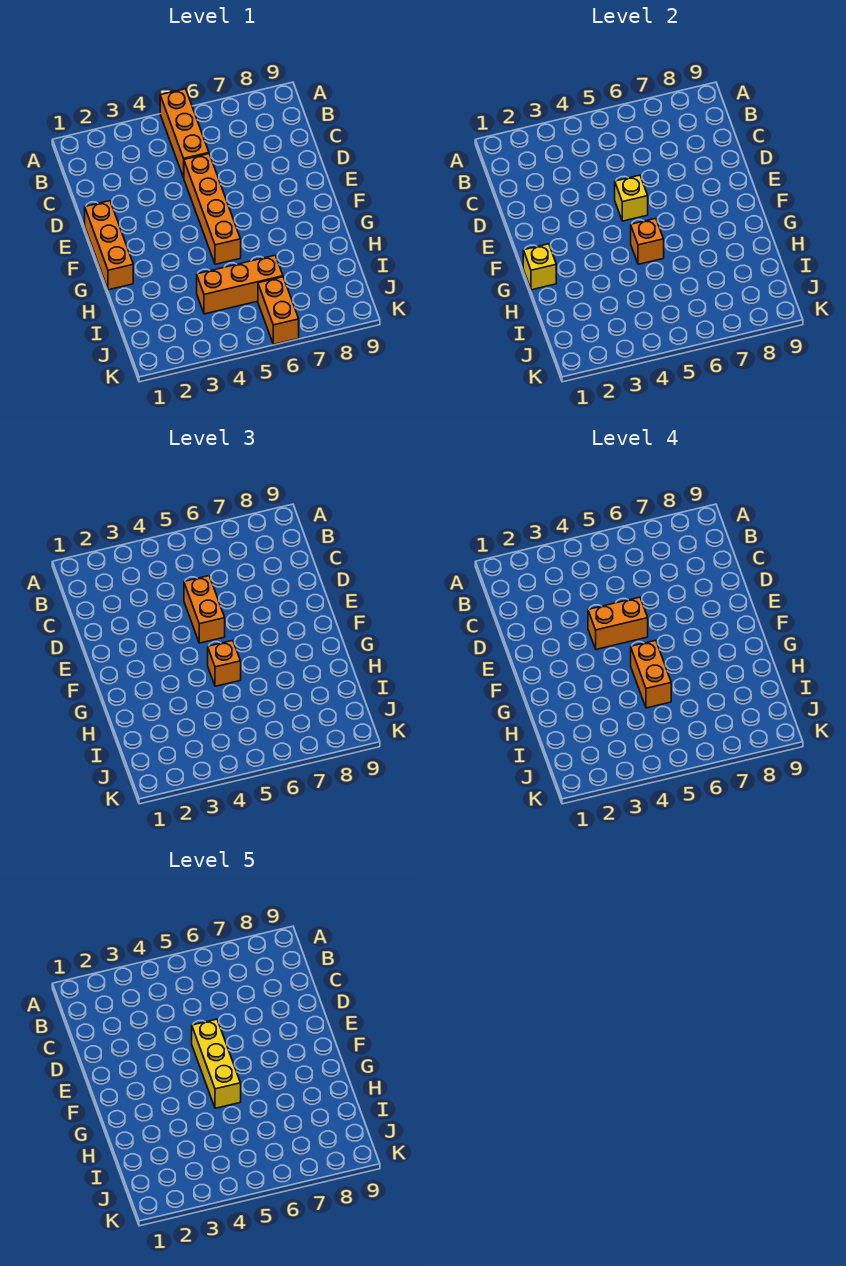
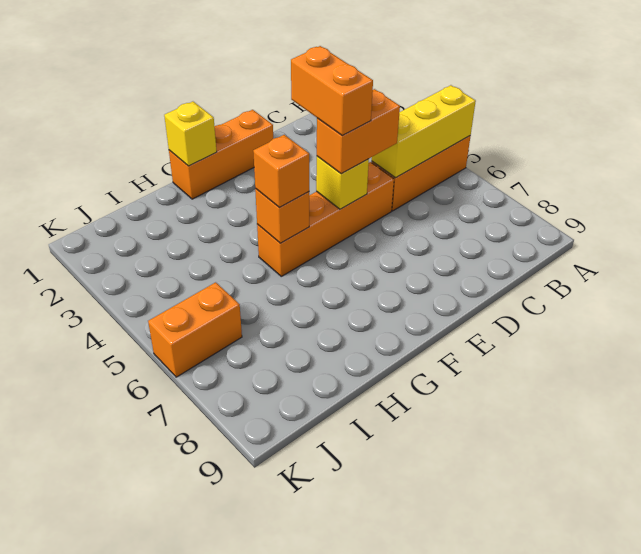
yellow 1x3 brick [192,1019,241,1108] -> yellow 1x3 brick moved to [372,85,476,178]
orange 1x2 brick [631,640,671,708] -> none
orange 1x3 brick [197,255,283,314] -> none

